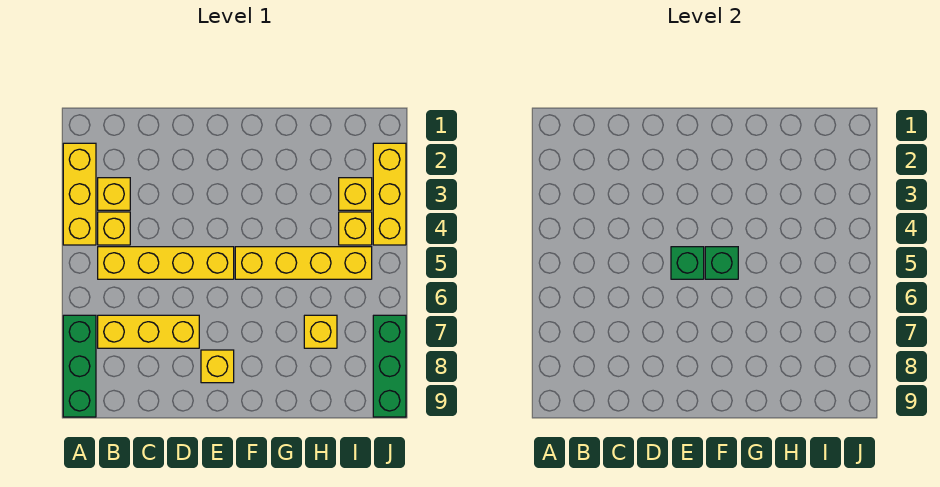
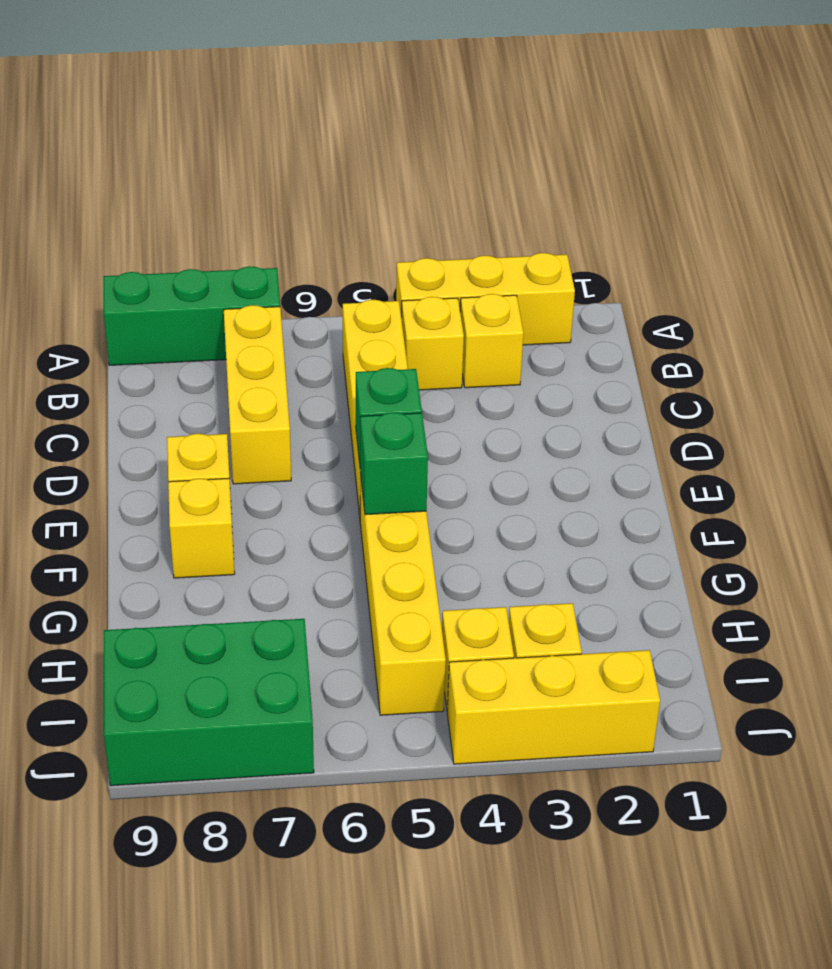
yellow 1x1 brick [304,315,337,348] -> yellow 1x1 brick moved to [168,478,235,578]
green 1x3 brick [373,315,406,417] -> green 2x3 brick [104,619,314,786]

